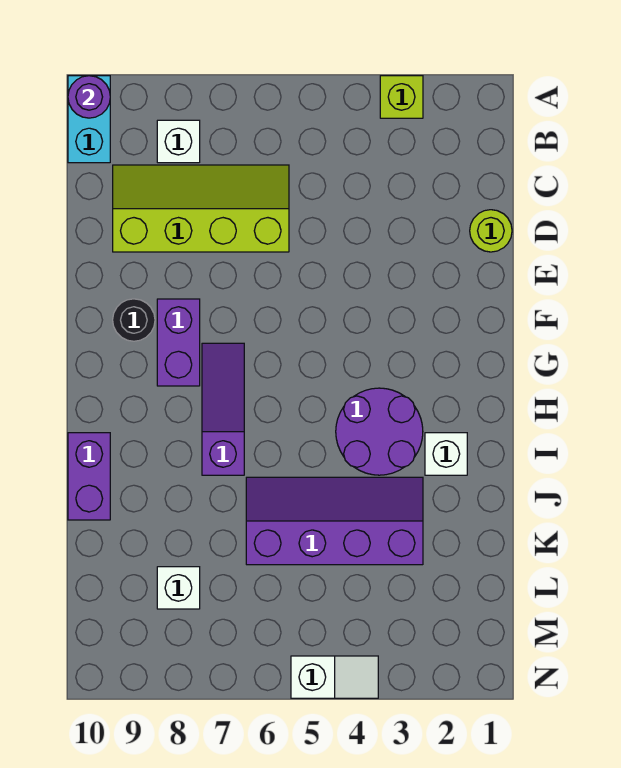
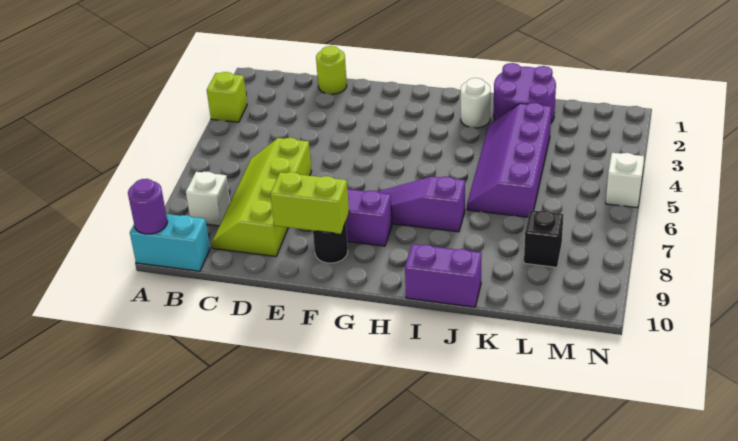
none -> lime 1x2 brick [271,172,349,234]
purple 2x2 round brick [336,388,423,475] -> purple 2x2 round brick moved to [494,63,556,123]
white 1x1 brick [425,433,467,475] -> white 1x1 round brick [461,78,490,128]
white 1x1 brick [157,567,200,609] -> black 1x1 brick [524,210,563,267]

